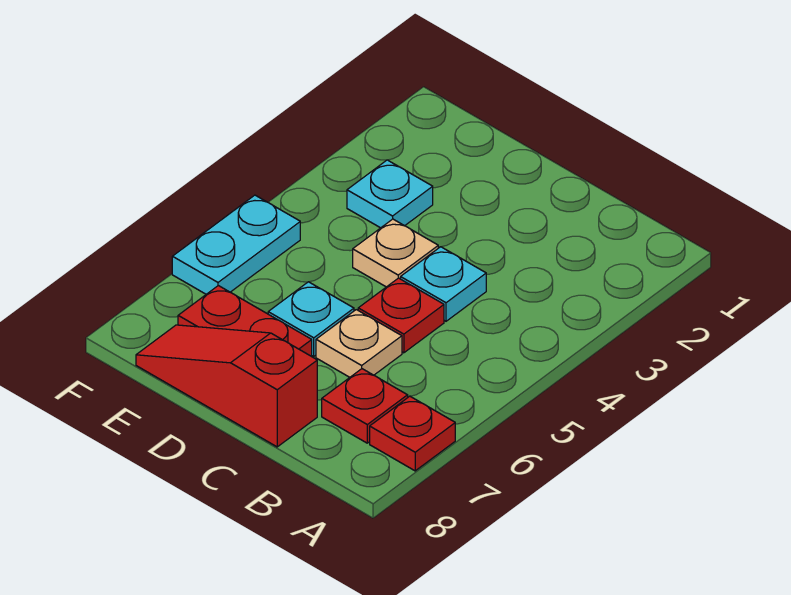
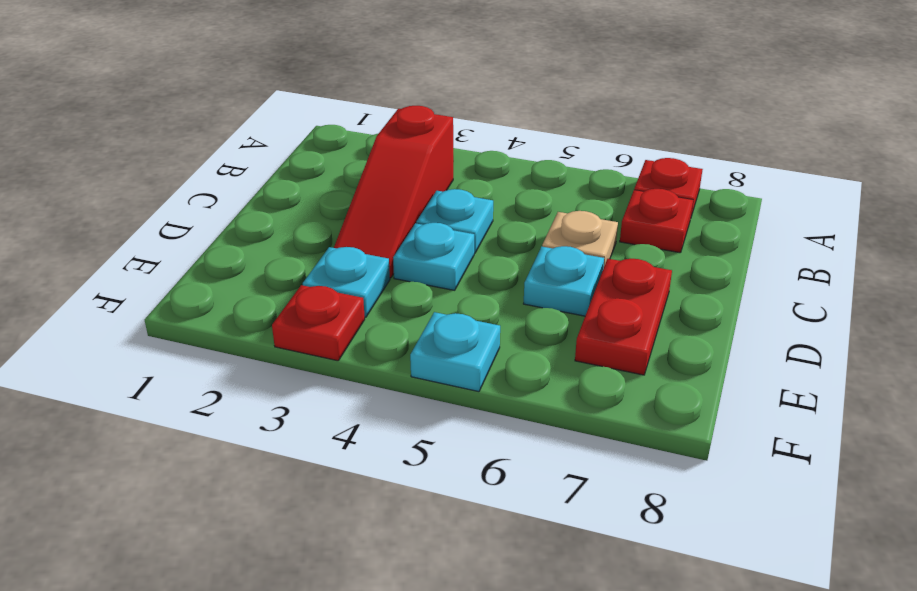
red 1x1 plate [358,278,444,353] -> red 1x1 plate moved to [272,285,365,361]
red 1x3 slope [136,325,317,447] -> red 1x3 slope moved to [334,106,453,278]
tan 1x1 plate [353,219,438,287] -> cyan 1x1 plate [393,223,474,290]
cyan 1x2 plate [172,195,300,294] -> cyan 1x1 plate [410,312,500,392]

